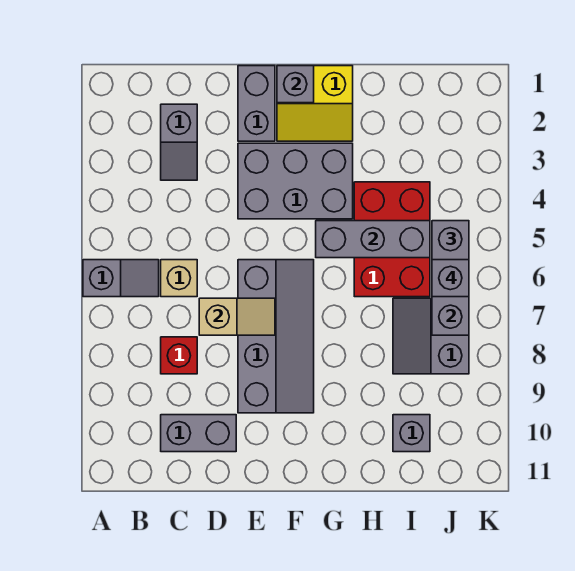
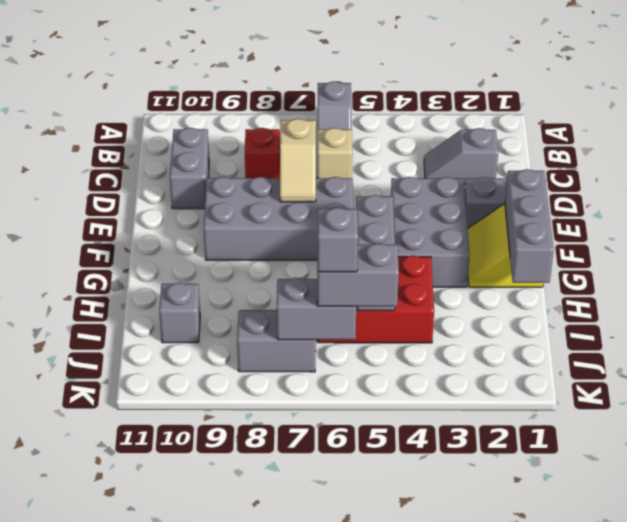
grey 2x4 slope [238,260,314,413] -> grey 2x4 brick [204,177,353,260]
grey 1x1 brick [277,66,314,103] -> grey 1x3 brick [505,169,554,283]

